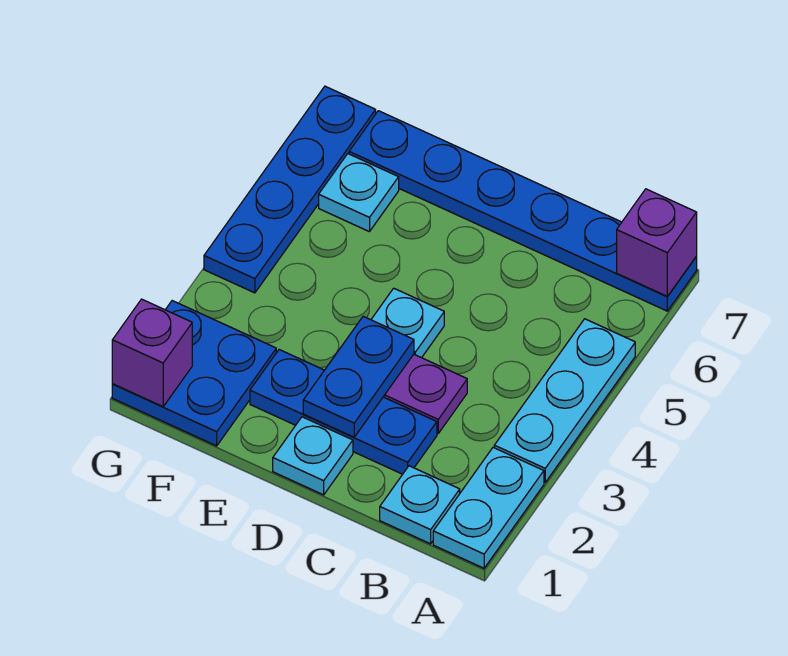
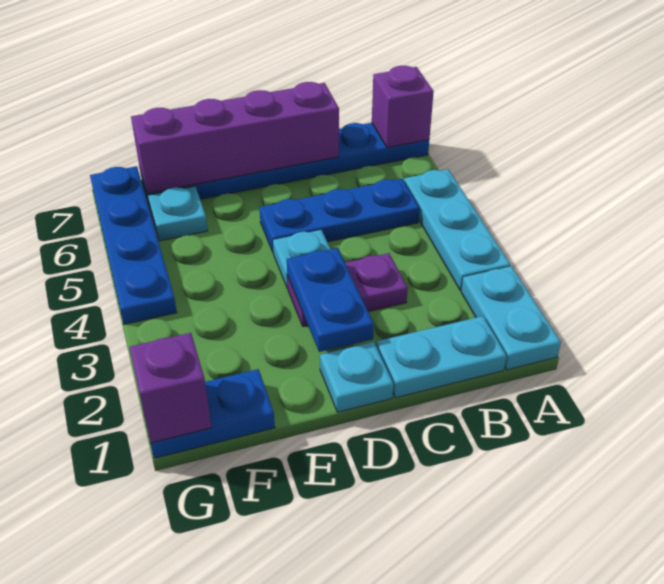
cyan 1x1 plate [380,466,460,544] -> cyan 1x2 plate [376,316,507,398]
blue 1x3 plate [250,350,437,474] -> blue 1x3 plate moved to [259,179,419,253]
none -> purple 1x4 brick [131,82,339,194]
blue 2x2 plate [112,301,276,446] -> blue 1x2 plate [151,369,275,458]

